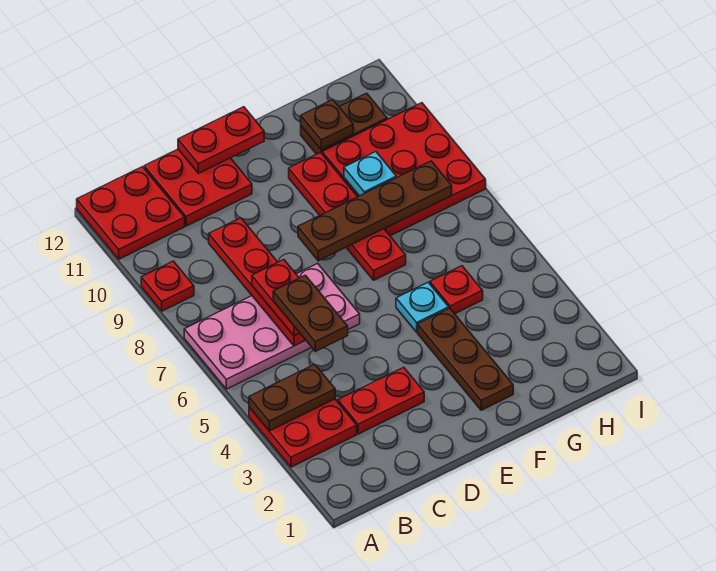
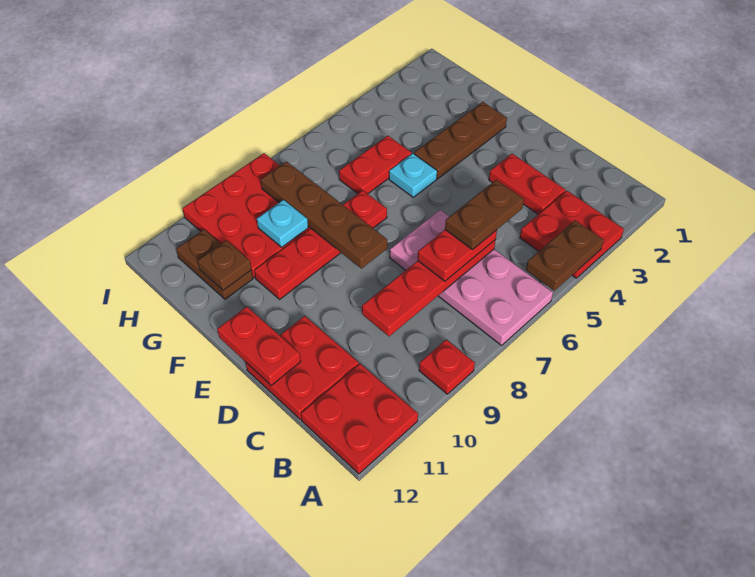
brown 1x2 plate [249,364,335,431] -> brown 1x2 plate turned to [526,220,604,291]
red 1x1 plate [430,266,483,314] -> red 1x2 plate [339,136,412,194]

